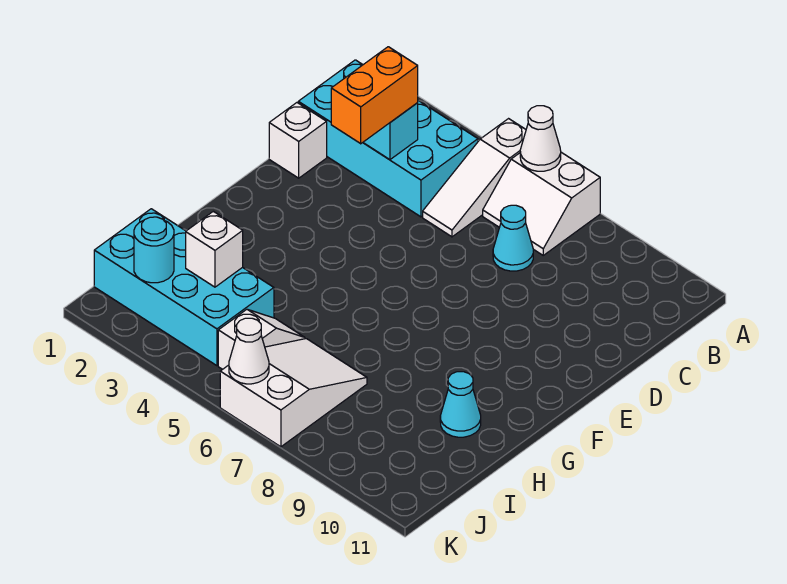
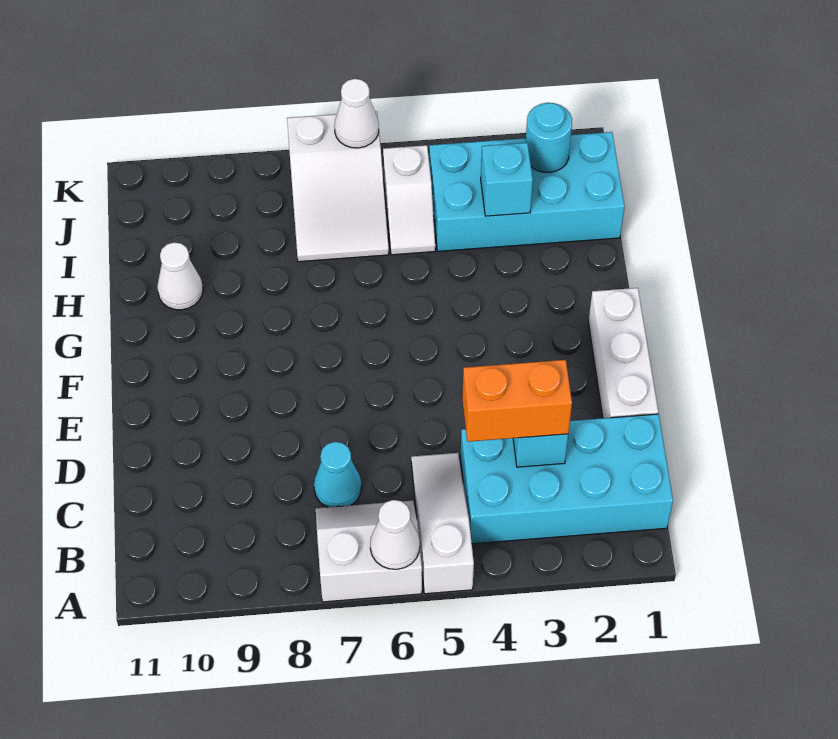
orange 1x2 brick [331,47,418,144] -> orange 1x2 brick turned to [462,360,572,442]
white 1x1 brick [269,103,327,178] -> white 1x3 brick [588,288,658,418]
cyan 1x1 cone [440,372,481,437] -> white 1x1 cone [157,242,203,310]
white 1x1 brick [186,211,243,287] -> cyan 1x1 brick [481,143,533,216]

